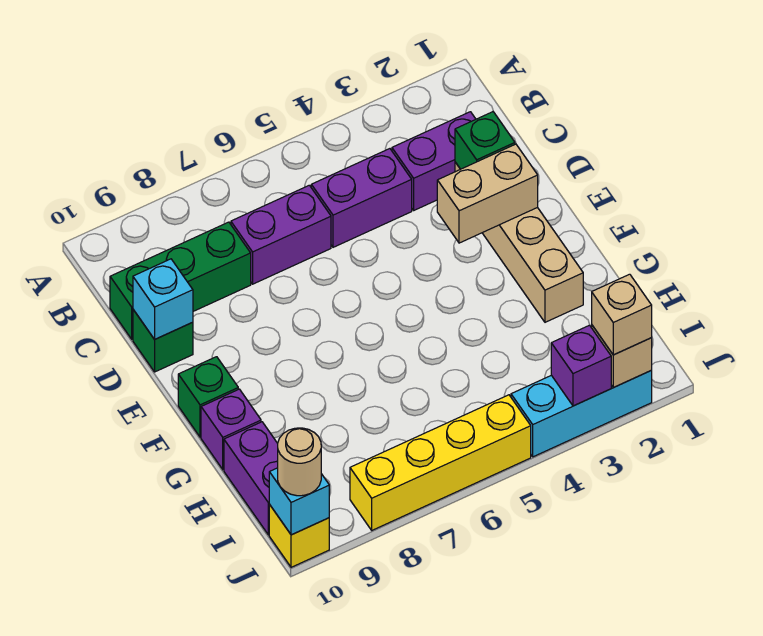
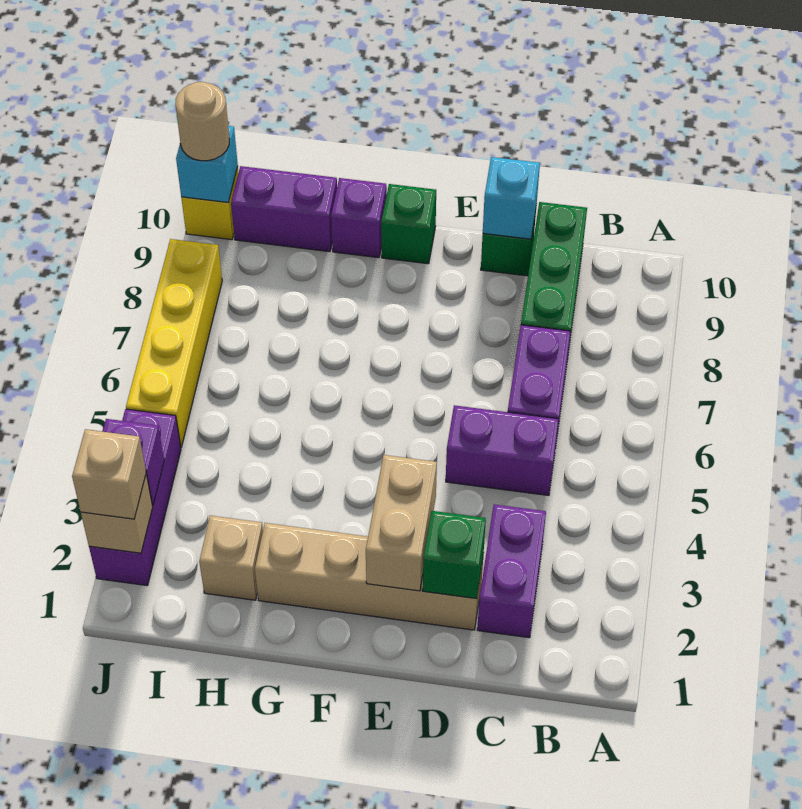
purple 1x2 brick [311,149,412,247] -> purple 1x2 brick turned to [446,405,559,496]
none -> tan 1x1 brick [199,516,263,600]
cyan 1x3 brick [511,371,652,457] -> purple 1x3 brick [89,409,181,586]

